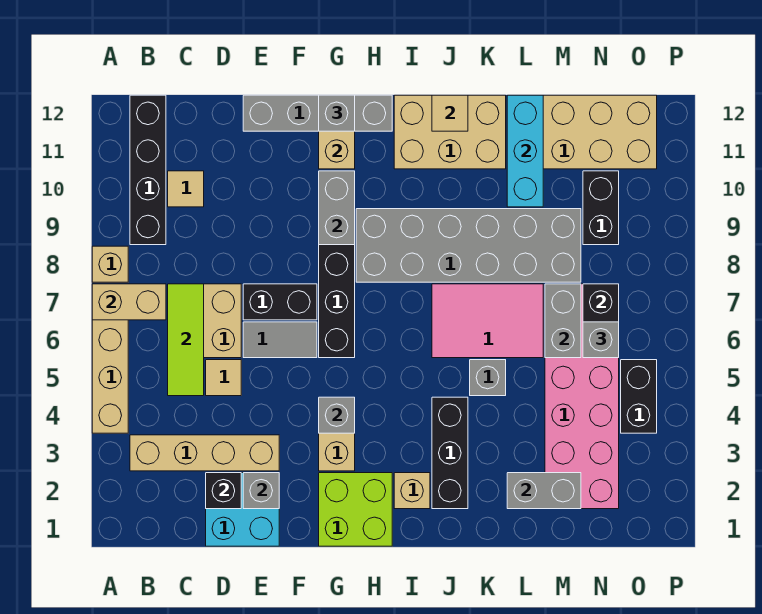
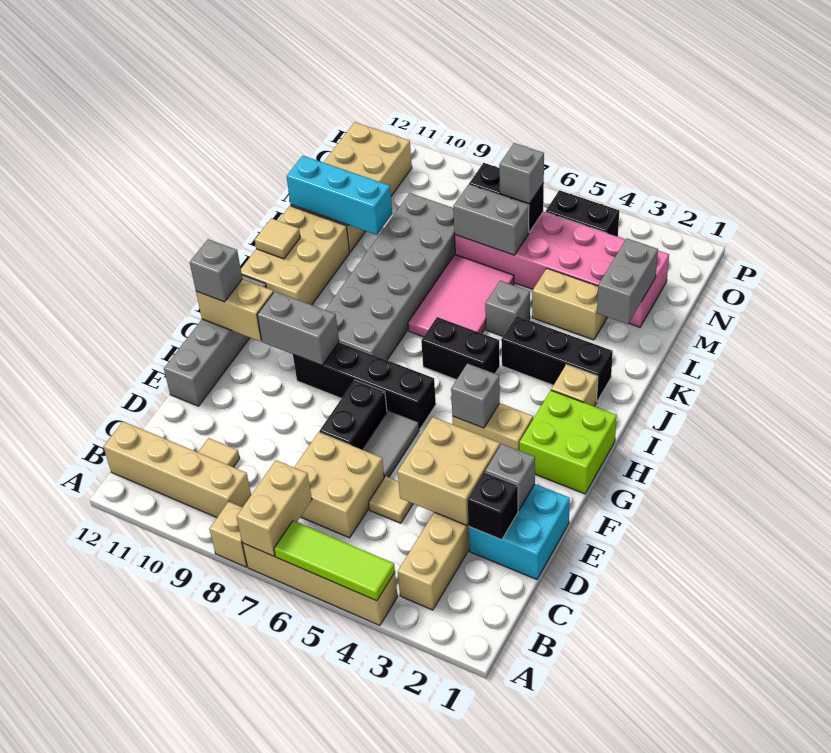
black 1x4 brick [130,95,166,245] -> tan 1x4 brick [103,422,251,518]
lime 1x3 tile [168,284,204,396] -> lime 1x3 tile moved to [274,521,395,601]
none -> tan 2x2 brick [398,417,500,525]
none -> tan 1x2 brick [532,268,607,340]
black 1x2 brick [583,171,619,245] -> black 1x2 brick moved to [421,317,500,380]

